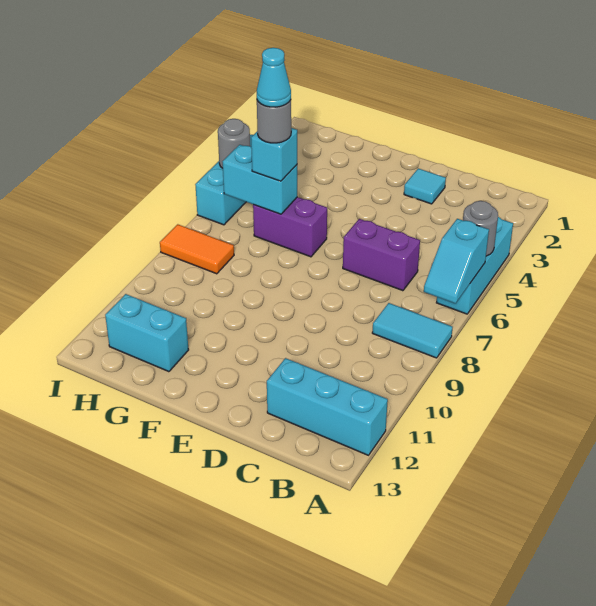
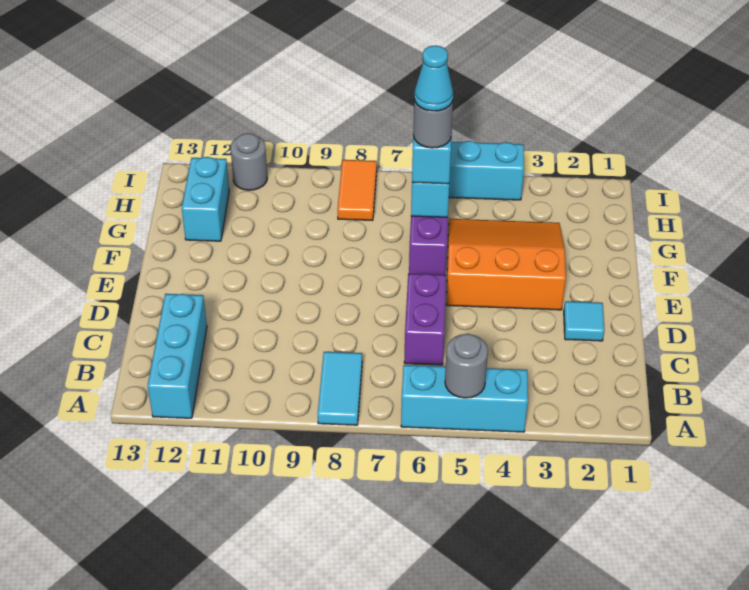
cyan 1x2 slope [424,219,489,303] -> none
none -> orange 3x3 slope [446,219,566,310]
grey 1x1 round brick [218,119,250,168] -> grey 1x1 round brick moved to [230,133,267,190]

